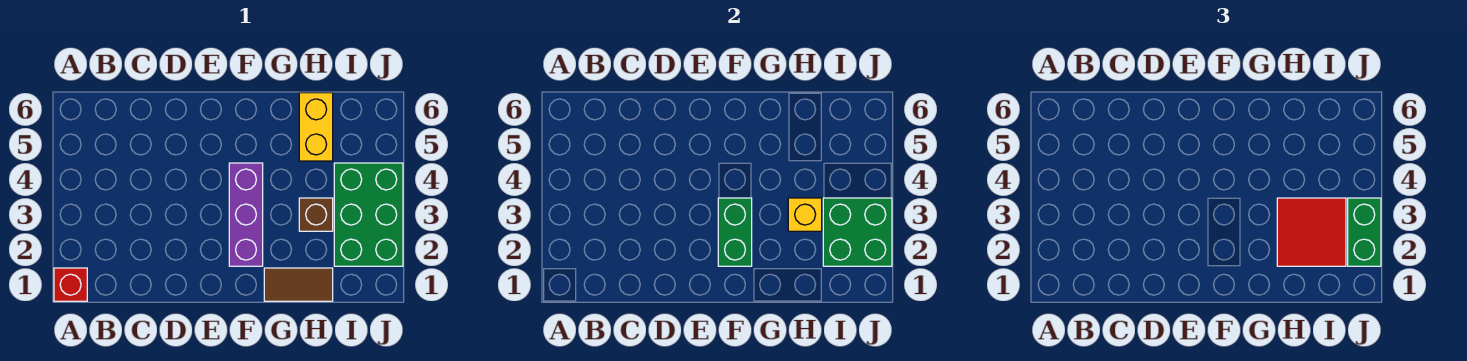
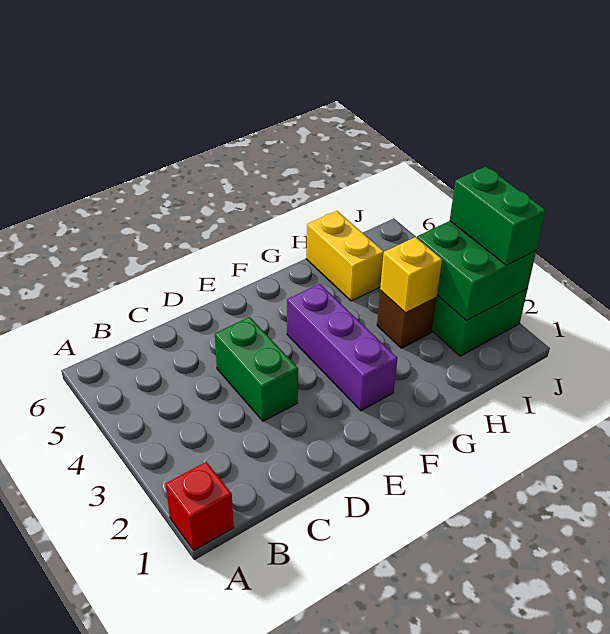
green 1x2 brick [718,198,752,266] -> green 1x2 brick moved to [215,317,298,421]
brown 1x2 tile [264,268,333,301] -> none
red 2x2 tile [1277,198,1346,266] -> none

